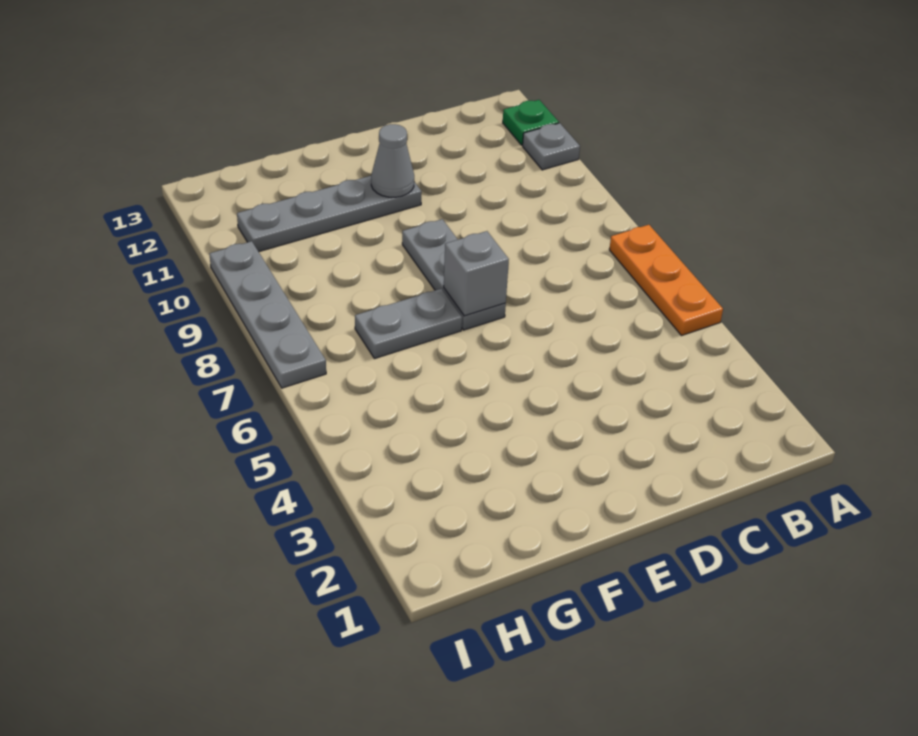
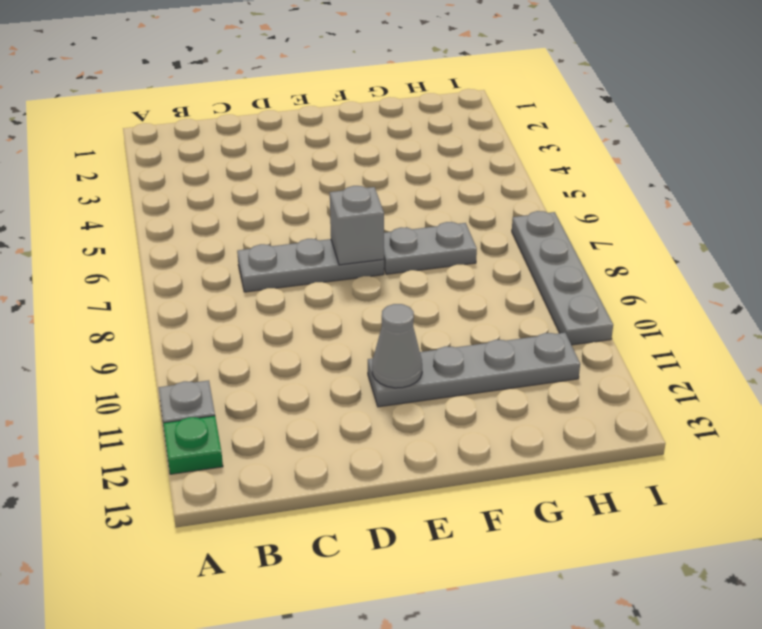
orange 1x3 plate [609,225,723,335] -> none
grey 1x3 plate [402,219,506,330] -> grey 1x3 plate turned to [237,239,384,292]

